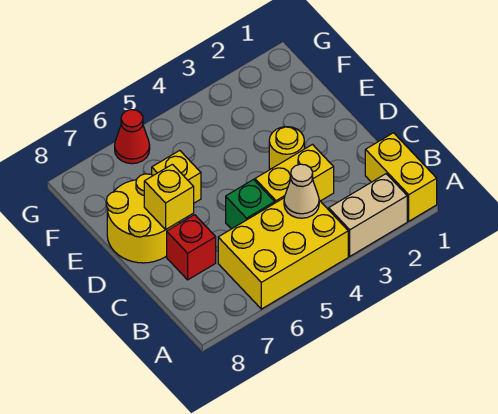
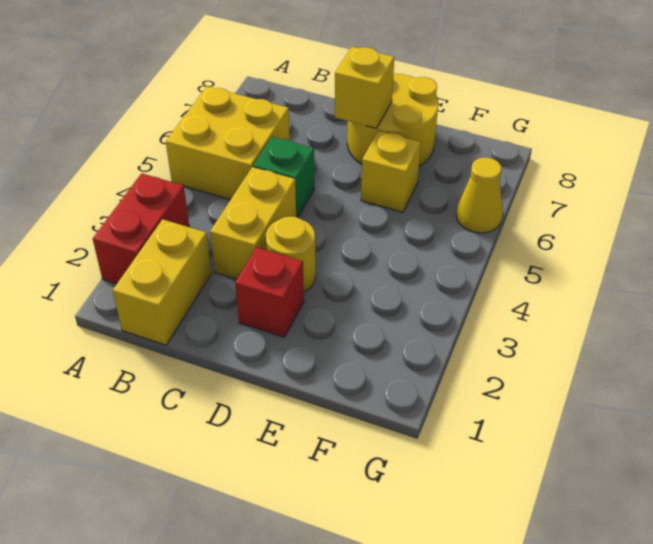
yellow 1x2 brick [365,133,437,221] -> yellow 1x2 brick turned to [113,219,212,345]
tan 1x2 brick [329,174,407,256] -> red 1x2 brick [93,173,189,284]
yellow 2x3 brick [218,198,348,309] -> yellow 2x2 brick [166,86,290,200]
tan 1x1 cone [284,164,319,218] -> none
red 1x1 brick [167,215,216,280] -> red 1x1 brick moved to [235,247,304,337]
red 1x1 cone [115,110,150,164] -> yellow 1x1 cone [456,158,503,233]

